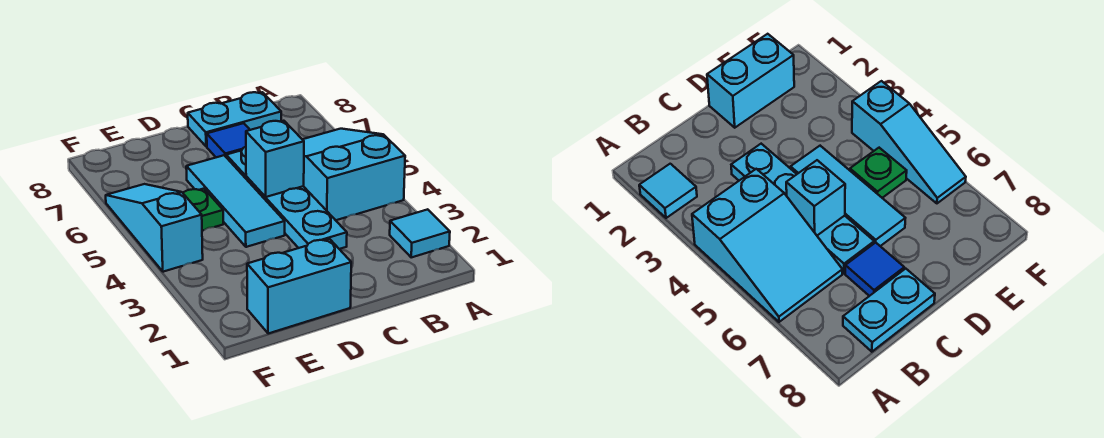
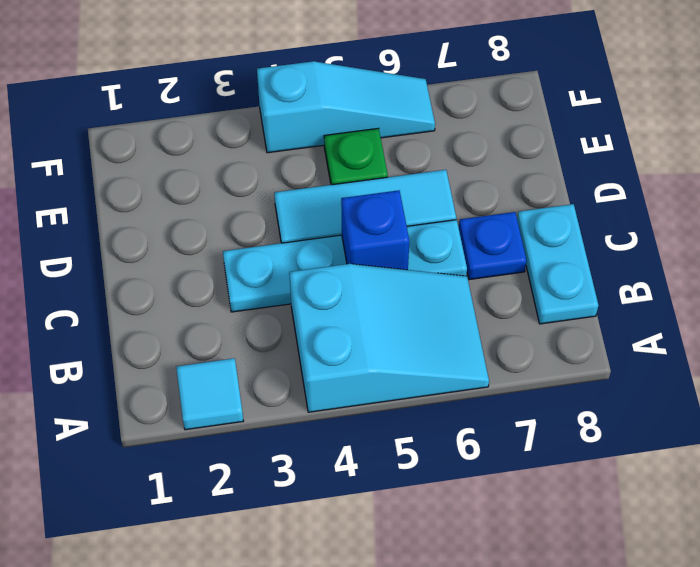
cyan 1x1 brick [246,121,304,197] -> blue 1x1 brick [341,190,409,270]
blue 1x1 tile [207,123,250,157] -> blue 1x1 plate [459,212,526,280]
cyan 1x2 brick [247,239,351,334] -> none

